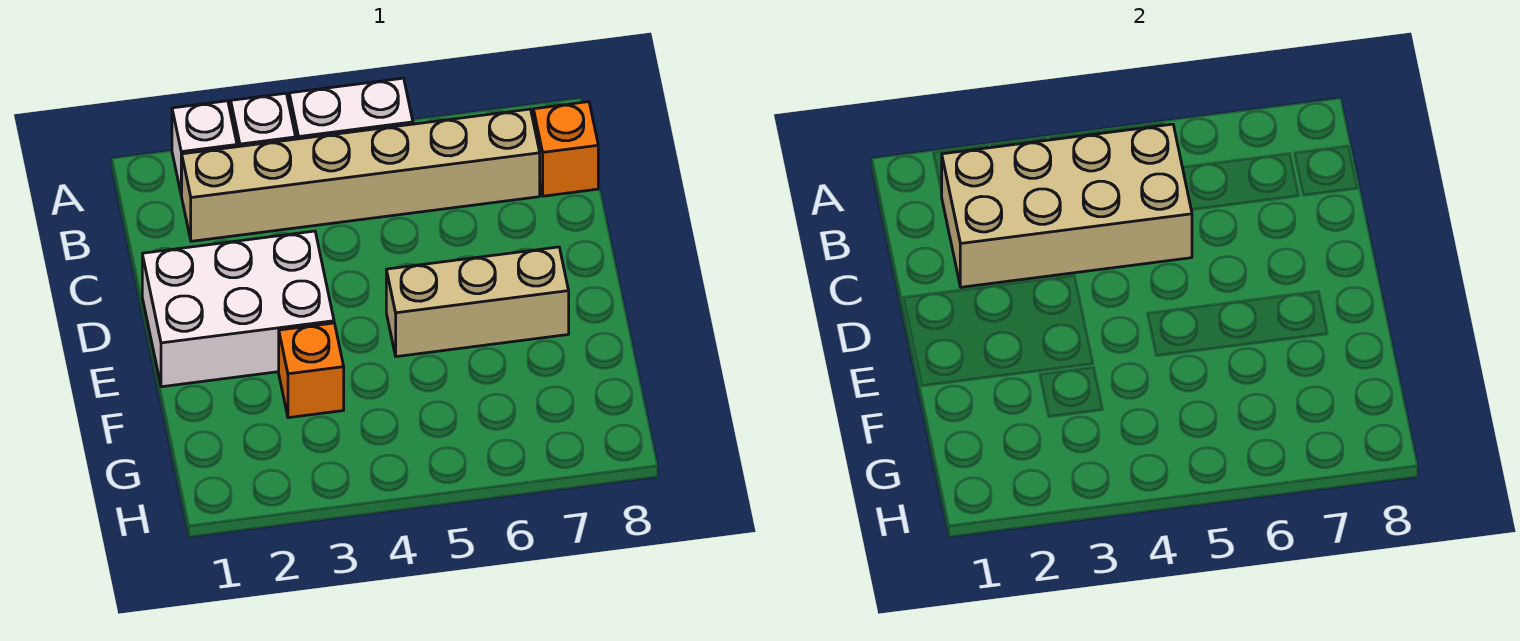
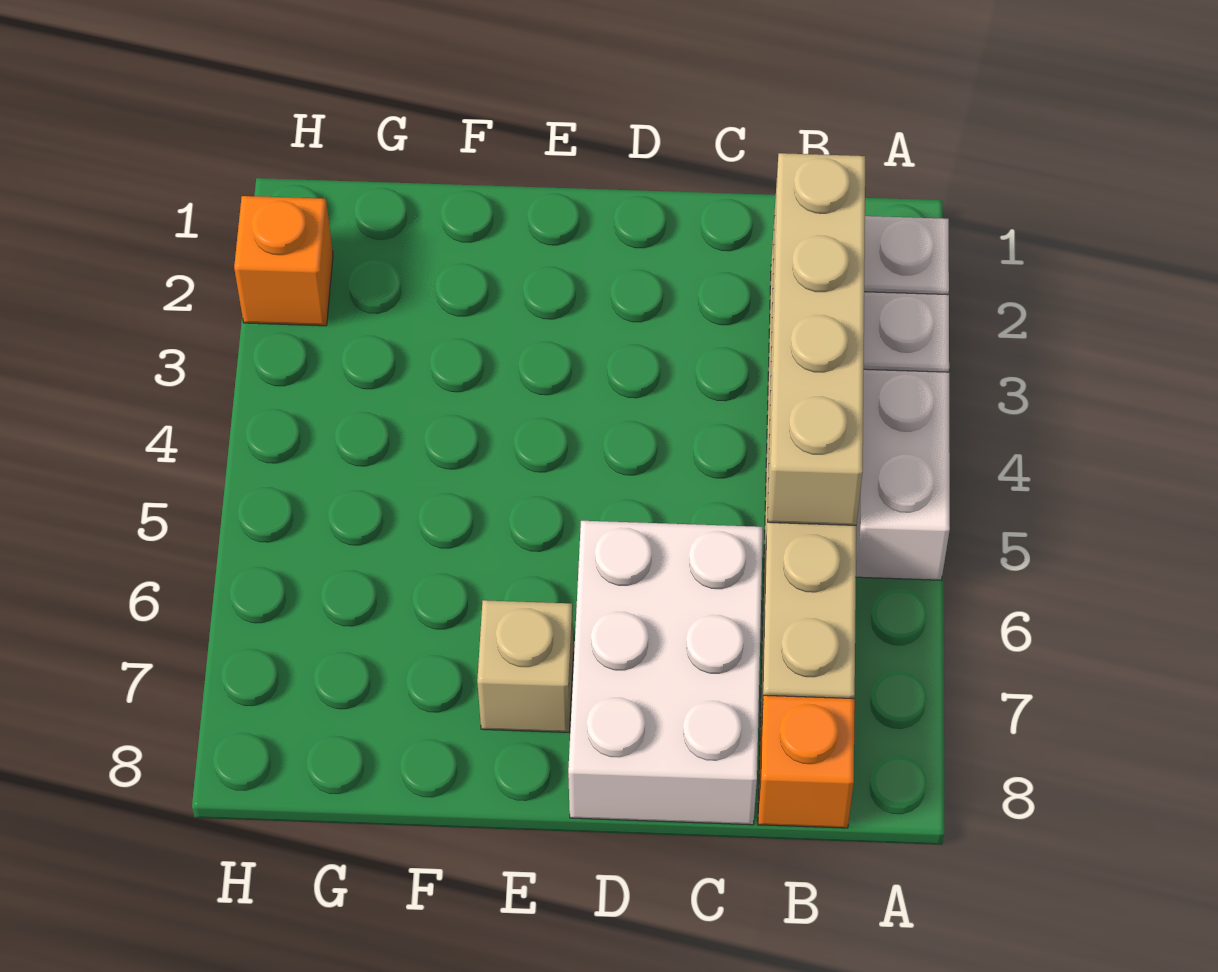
tan 2x4 brick [942,124,1192,287] -> tan 1x4 brick [768,153,865,525]
white 2x3 brick [142,231,334,387] -> white 2x3 brick moved to [568,521,763,825]
tan 1x3 brick [386,247,569,357] -> tan 1x1 brick [477,600,573,732]
orange 1x1 brick [279,323,344,418] -> orange 1x1 brick moved to [234,196,333,326]

